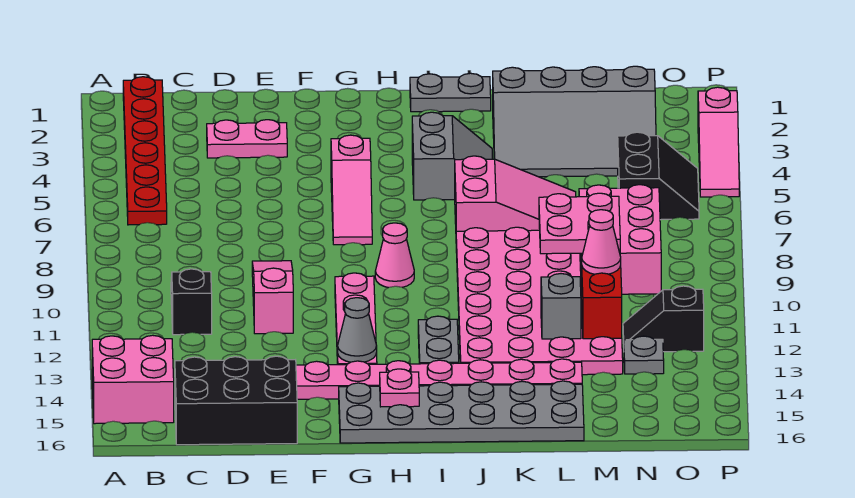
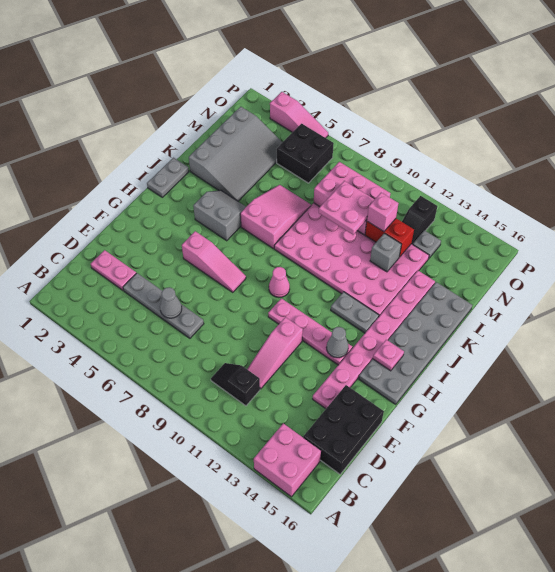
red 1x6 plate [123,77,167,225] -> none
pink 1x2 plate [207,120,287,158] -> pink 1x2 plate turned to [91,250,136,290]
none -> grey 1x4 plate [123,273,204,338]
none -> grey 1x1 cone [160,287,182,318]
pink 1x3 slope [252,261,293,334] -> pink 1x3 slope turned to [247,317,303,389]
pink 1x1 cone [582,210,621,274] -> pink 1x1 brick [367,193,398,232]
black 2x2 slope [618,132,699,220] -> black 2x2 brick [277,124,334,183]

